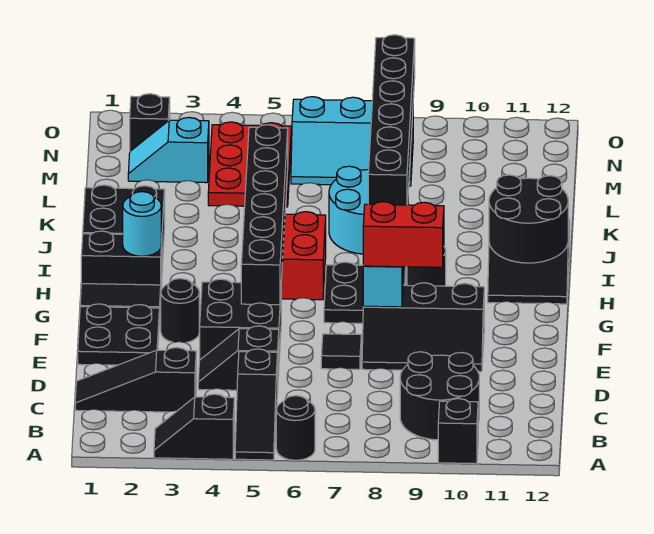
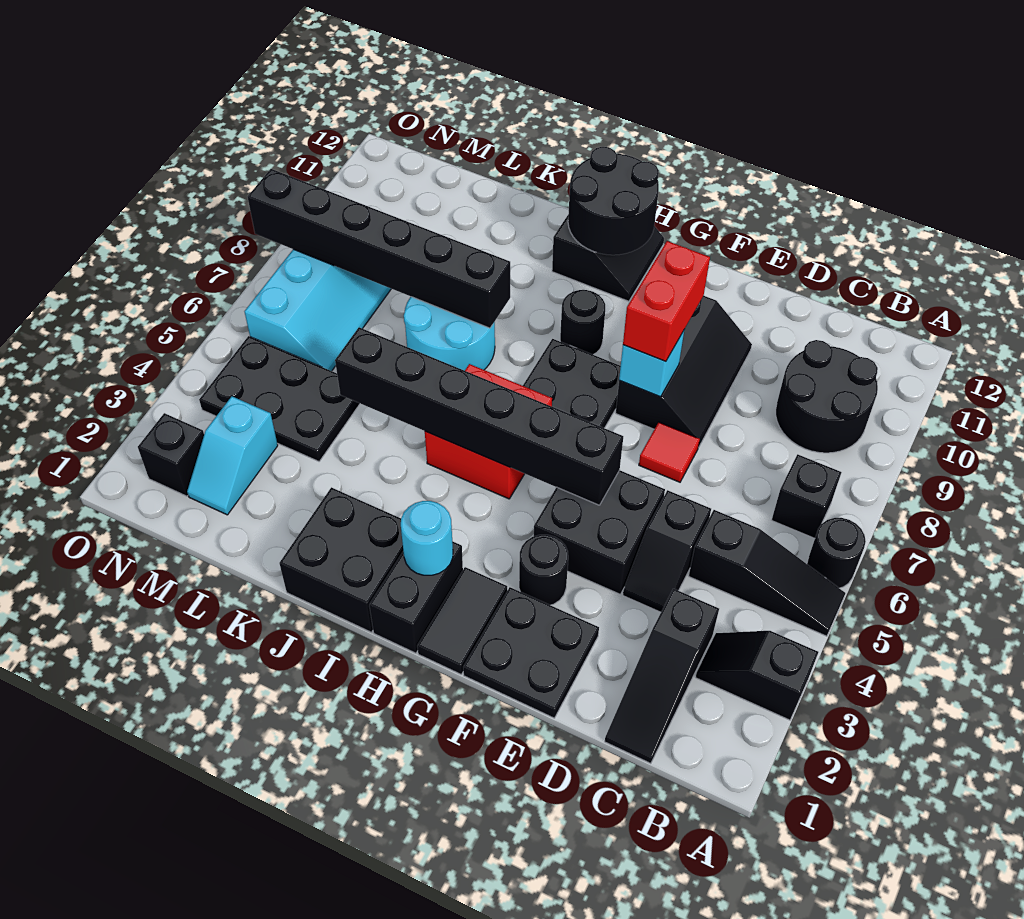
black 1x2 slope [154,394,234,459] -> black 1x2 slope turned to [695,631,818,720]
black 1x1 brick [438,398,478,464] -> black 1x1 brick moved to [772,454,842,538]
black 1x1 tile [321,334,361,369] -> red 1x1 tile [639,422,700,482]
red 2x3 plate [208,122,291,207] -> black 2x3 plate [199,336,360,461]

